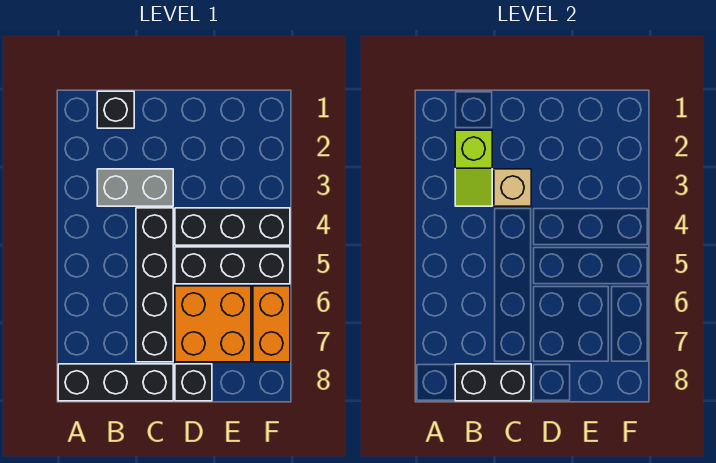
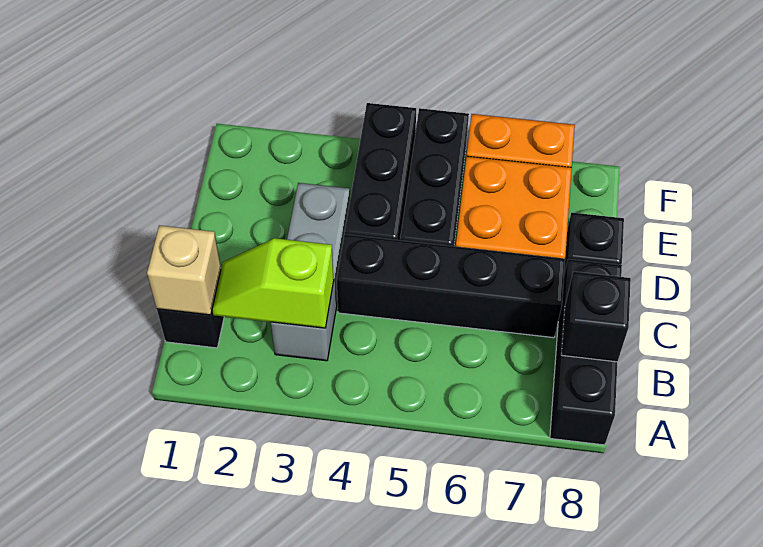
lime 1x2 slope [455,130,492,206] -> lime 1x2 slope turned to [212,238,334,328]
grey 1x2 brick [97,169,173,206] -> grey 1x3 brick [271,183,350,361]
black 1x2 brick [455,364,531,401] -> black 1x1 brick [561,272,631,362]
tan 1x1 brick [494,169,531,206] -> tan 1x1 brick moved to [147,225,221,315]

